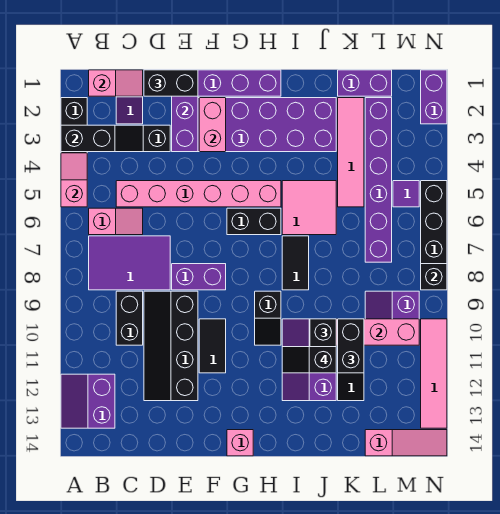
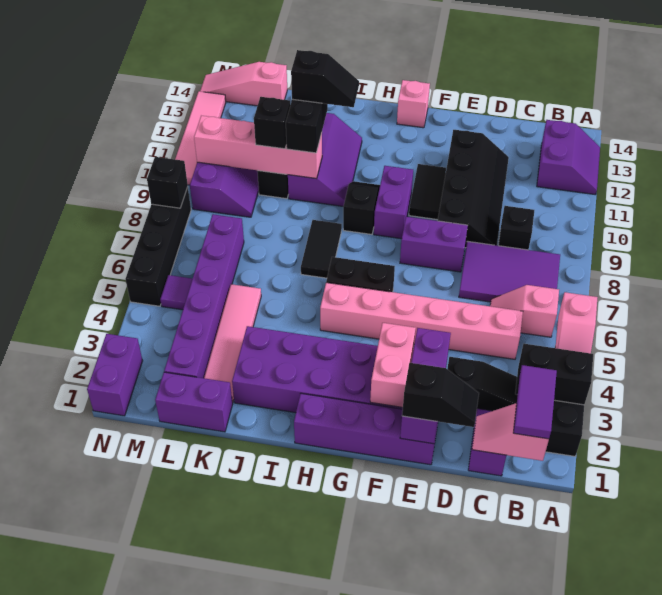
none -> purple 1x2 tile [513,365,557,439]
black 1x2 brick [116,291,143,345] -> black 1x1 brick [498,206,534,250]
black 1x2 brick [144,70,198,96] -> black 1x2 slope [402,363,479,427]
none -> purple 1x2 brick [374,166,413,239]
pink 2x2 tile [282,181,336,235] -> none
black 1x2 brick [338,319,364,373] -> black 1x1 brick [254,97,290,149]

